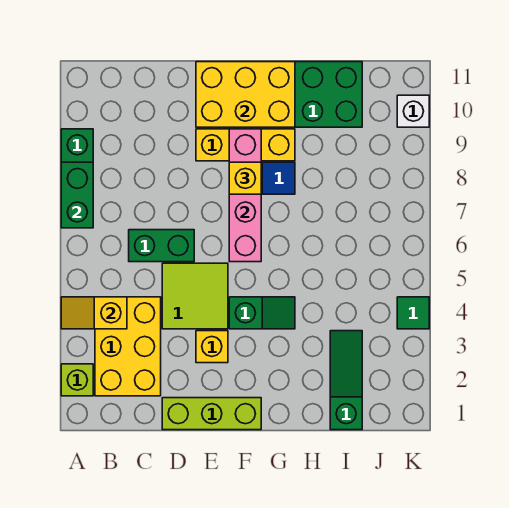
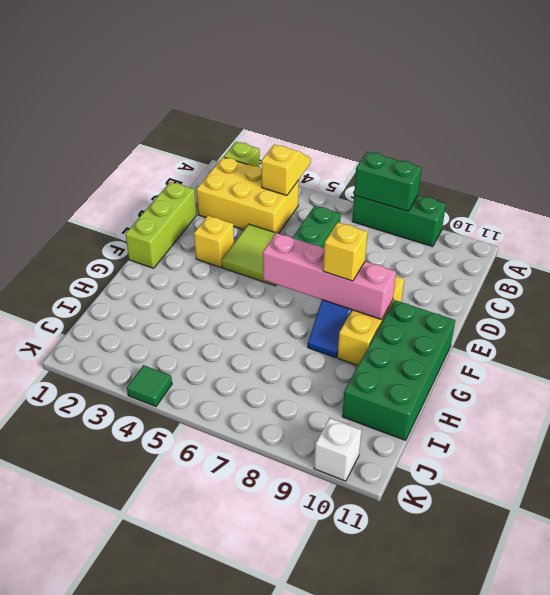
yellow 2x3 brick [196,62,295,127] -> none
green 1x2 slope [229,297,295,329] -> none
green 1x3 slope [330,331,362,430] -> none

